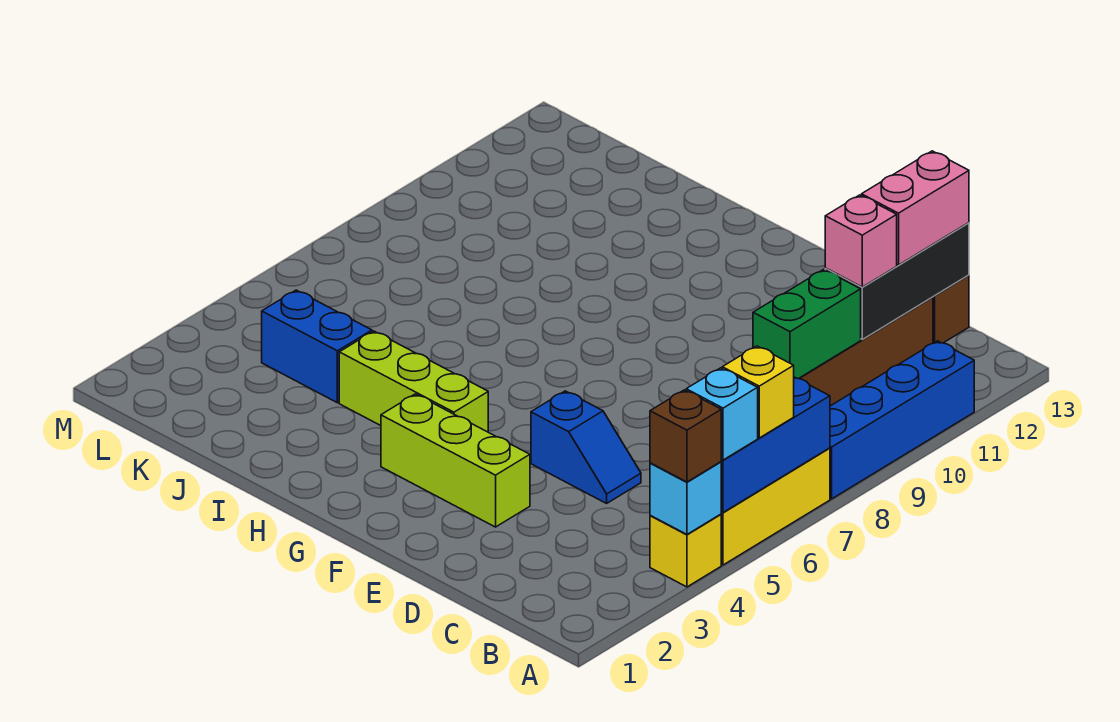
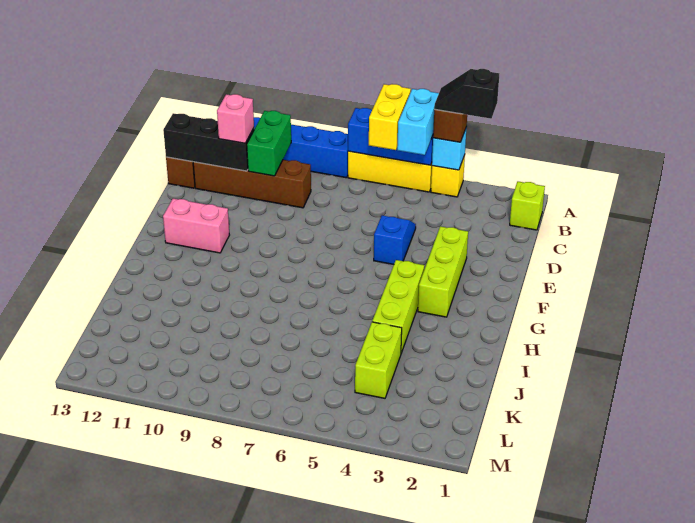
none -> black 1x2 slope [434,69,499,119]
cyan 1x1 brick [686,368,758,460] -> cyan 1x2 brick [397,89,439,155]
yellow 1x1 brick [722,346,794,438] -> yellow 1x2 brick [369,84,411,150]
none -> lime 1x1 brick [510,182,545,230]
green 1x2 brick [753,269,861,379] -> green 1x2 brick turned to [247,111,291,176]
pink 1x2 brick [862,151,969,265] -> pink 1x2 brick moved to [163,198,229,253]
blue 1x2 brick [262,290,372,403] -> lime 1x2 brick [355,322,402,398]

